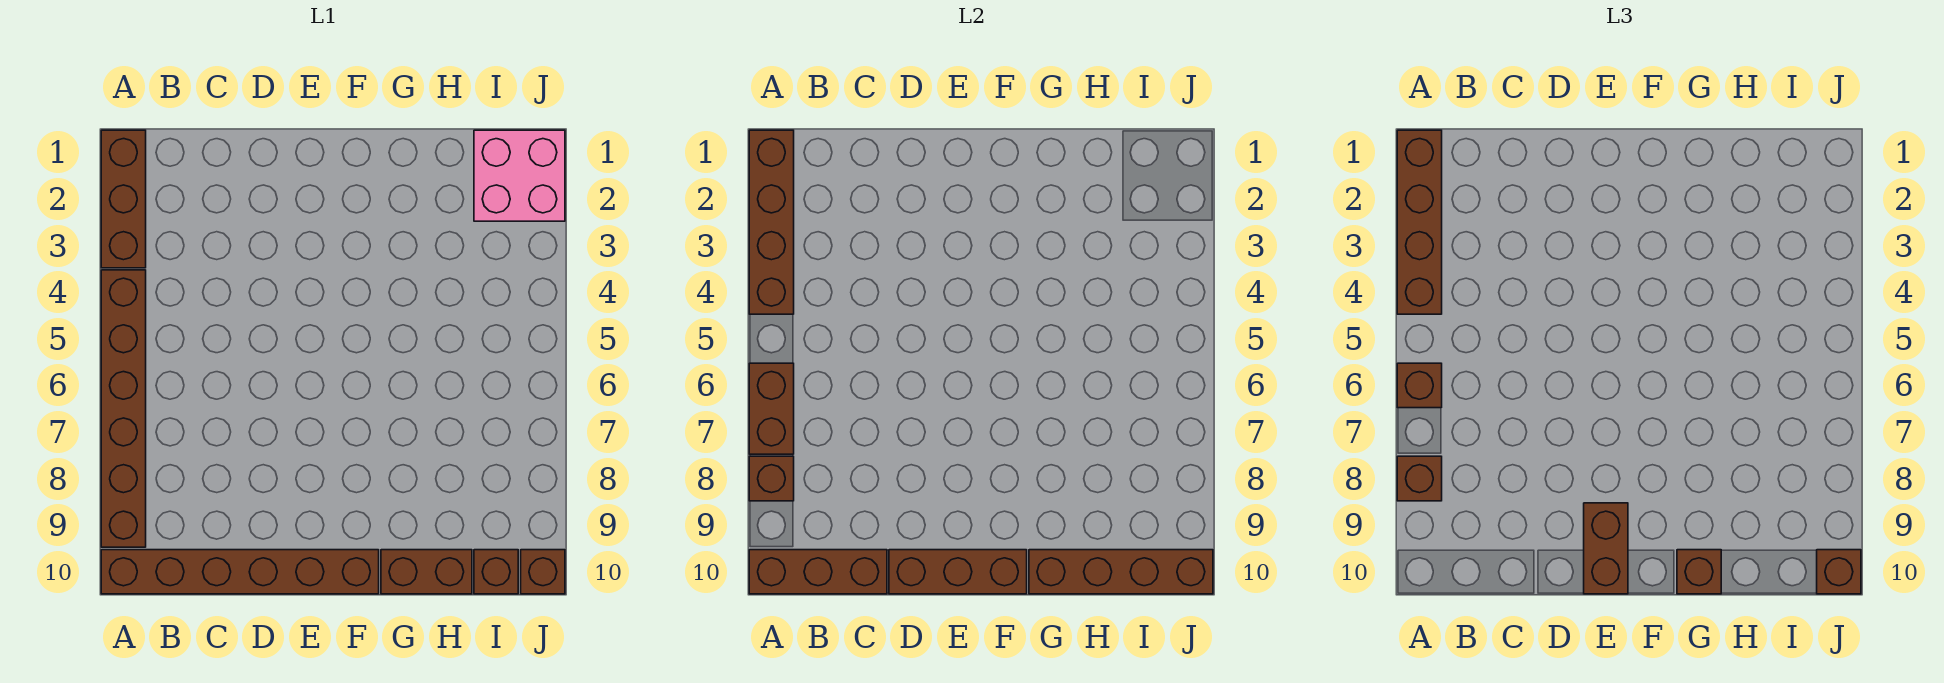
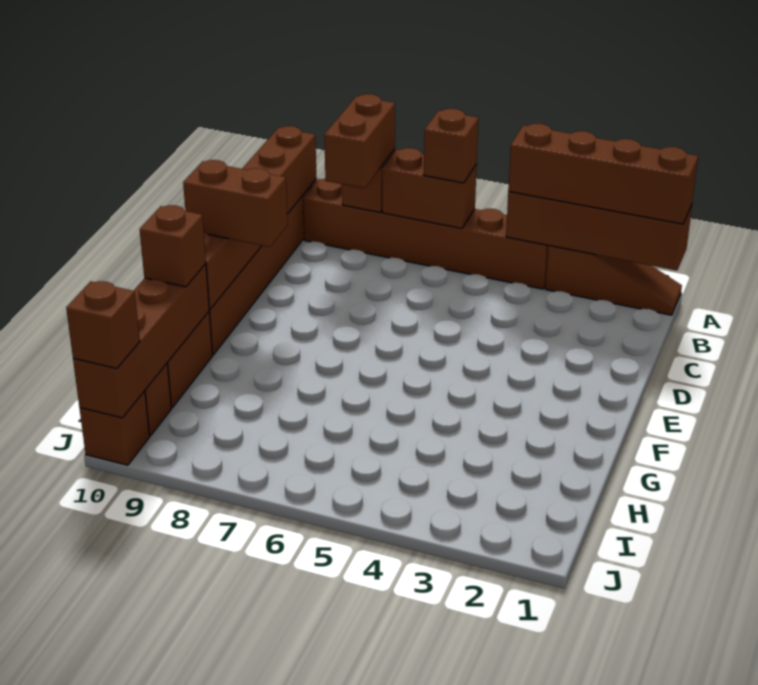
brown 1x3 brick [101,130,146,268] -> brown 1x3 slope [545,246,682,315]
brown 1x1 brick [1397,456,1442,501] -> brown 1x2 brick [324,94,395,188]
pink 2x2 brick [474,130,565,221] -> none

